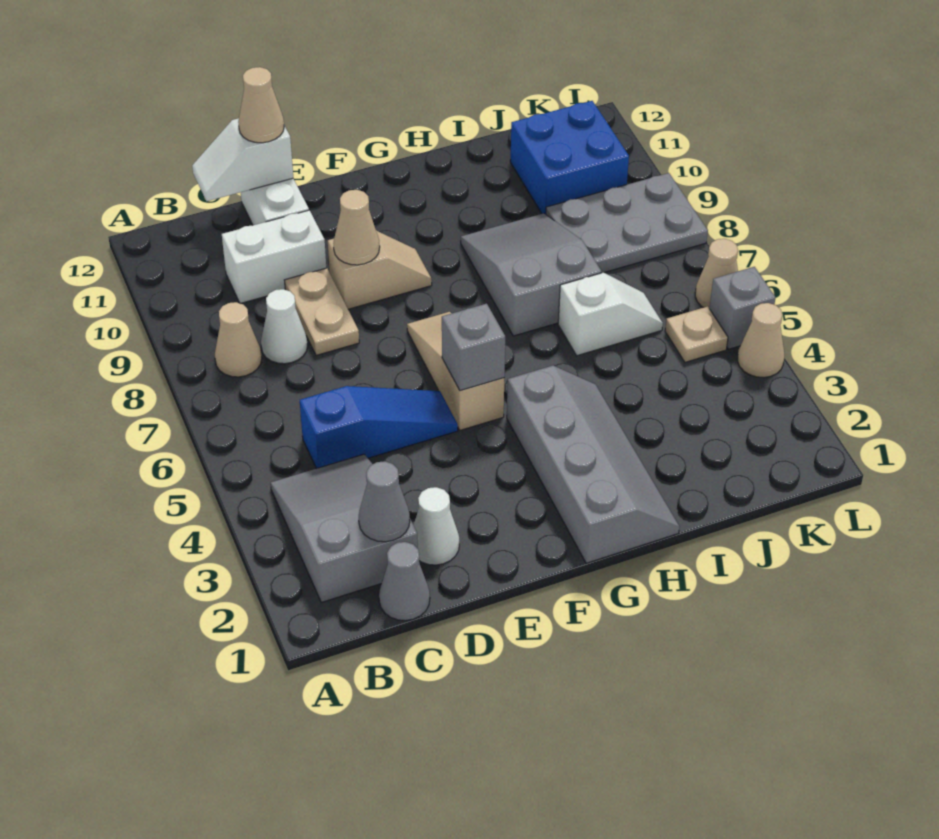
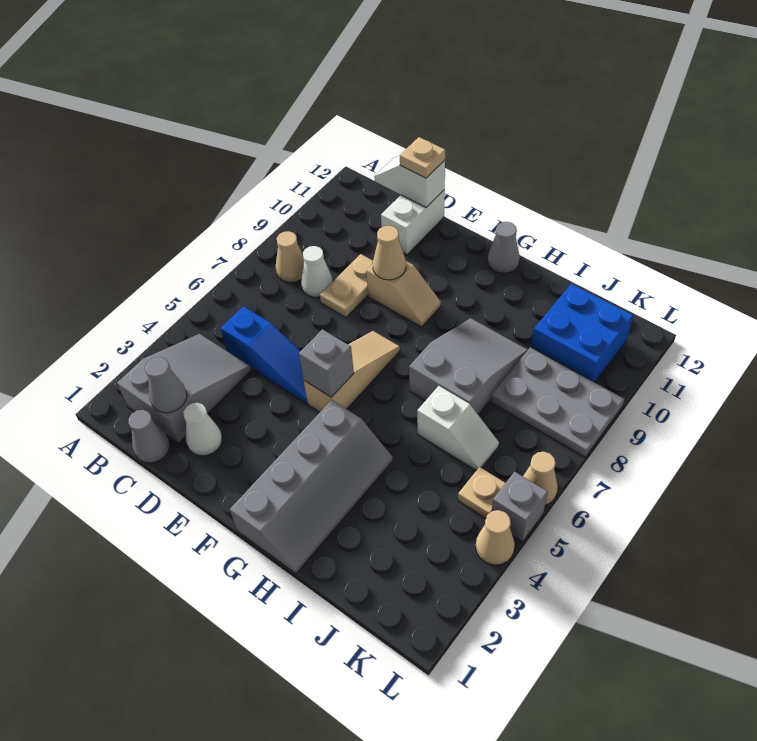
white 1x2 brick [222,210,326,304] -> none
tan 1x1 cone [238,67,284,143] -> tan 1x1 plate [400,137,445,178]
none -> grey 1x1 cone [488,222,520,273]

